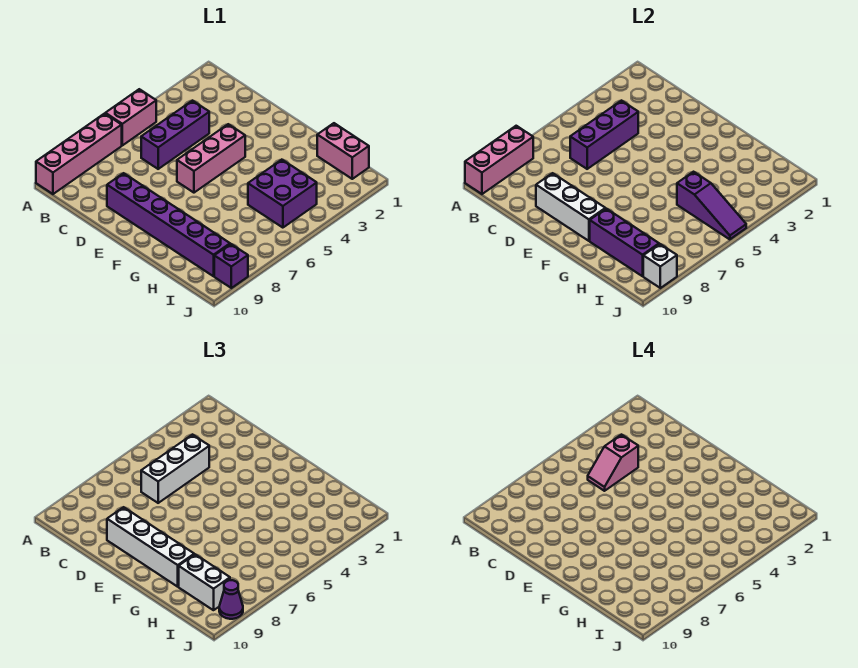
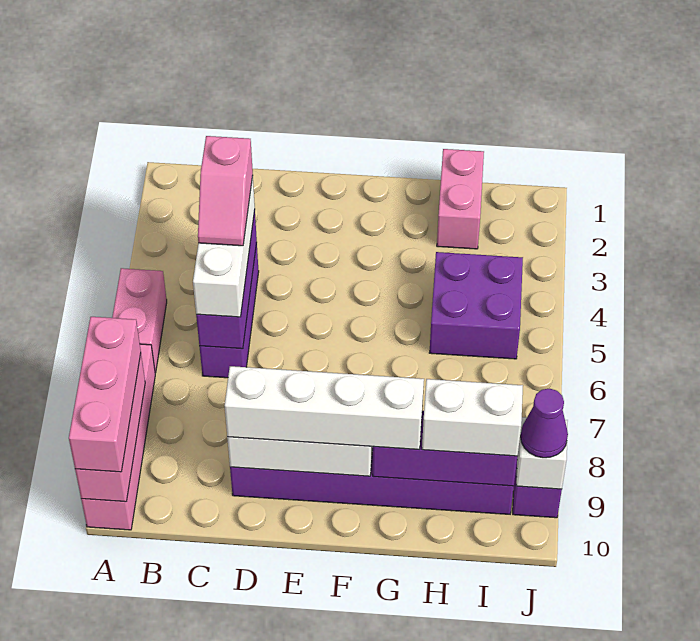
pink 1x3 brick [177,124,245,193] -> pink 1x3 brick moved to [69,317,141,472]
pink 1x2 brick [317,123,369,179] -> pink 1x2 brick turned to [437,149,484,249]
purple 1x3 slope [677,172,746,239] -> none

